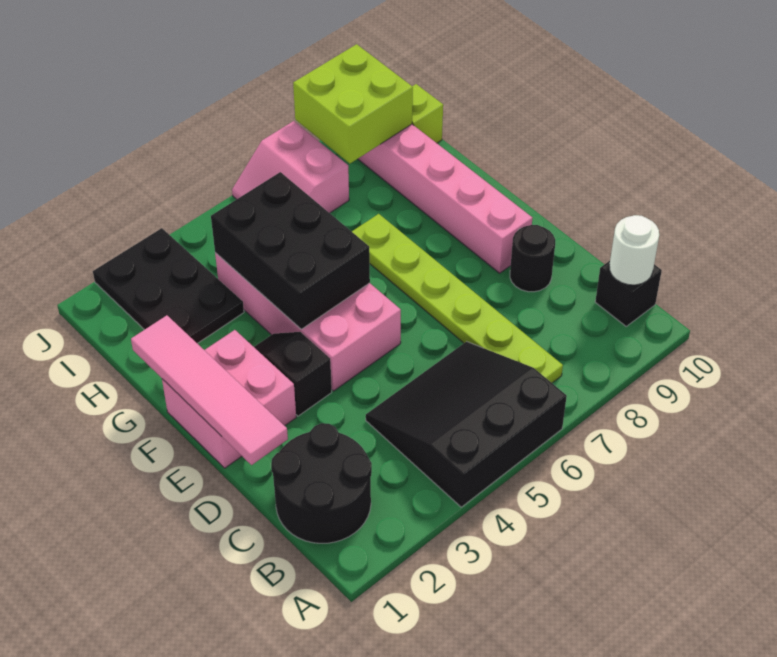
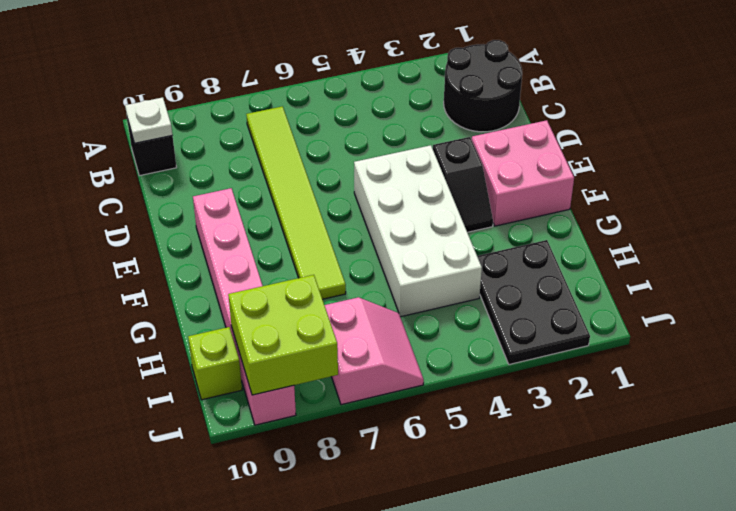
black 3x3 slope [366,342,567,507] -> none
lime 1x6 plate [352,214,563,383] -> lime 1x6 tile [246,106,346,299]
white 1x1 round brick [609,215,659,285] -> white 1x1 plate [125,97,172,143]
pink 1x4 tile [131,315,288,465] -> none
black 1x1 round brick [510,225,555,292] -> none
pink 2x4 brick [215,253,401,391] -> white 2x4 brick [354,145,482,317]
black 2x3 brick [211,172,370,329] -> none

